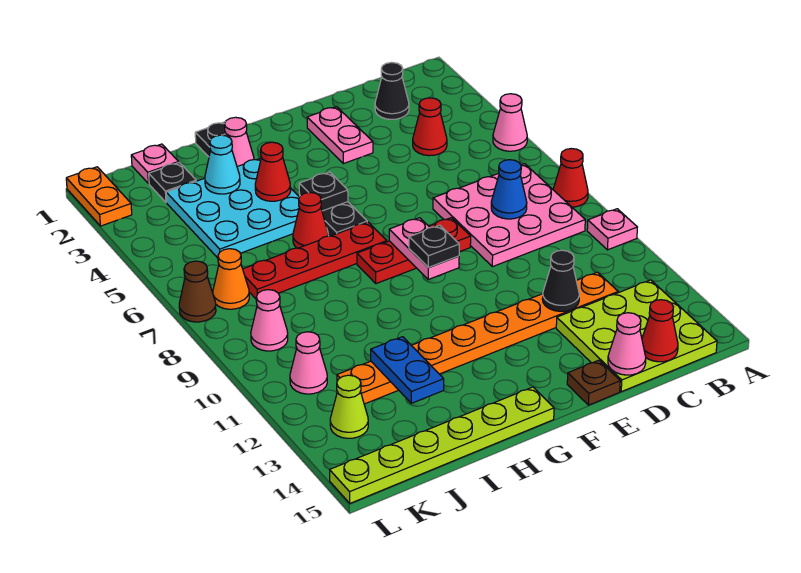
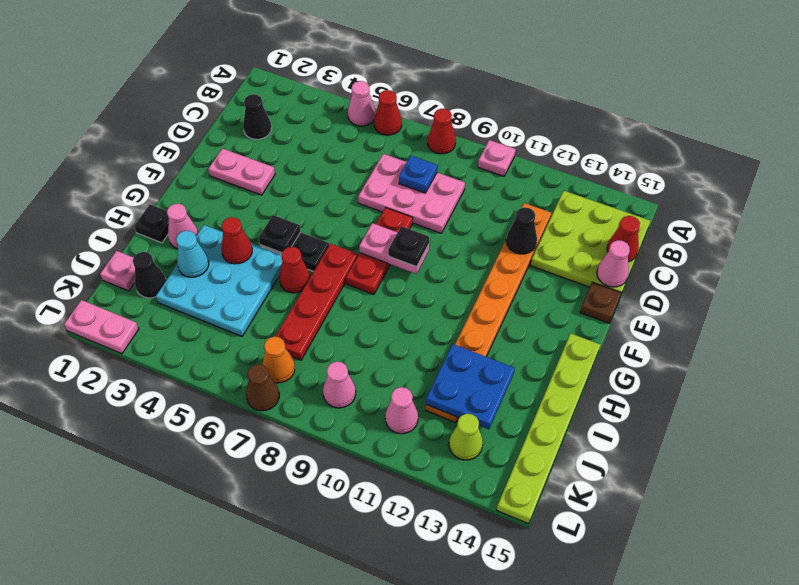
pink 3x3 plate [433,164,585,267] -> pink 2x3 plate [358,154,465,233]
red 1x1 cone [413,98,447,156] -> red 1x1 cone moved to [374,90,402,135]
blue 1x1 cone [491,160,527,219] -> blue 1x1 plate [399,156,437,193]
blue 1x2 plate [371,337,444,403] -> blue 2x2 plate [426,344,515,429]
black 1x1 plate [149,162,196,202] -> black 1x1 cone [133,252,166,298]
orange 1x2 plate [66,167,132,226] -> pink 1x2 plate [64,300,139,354]

